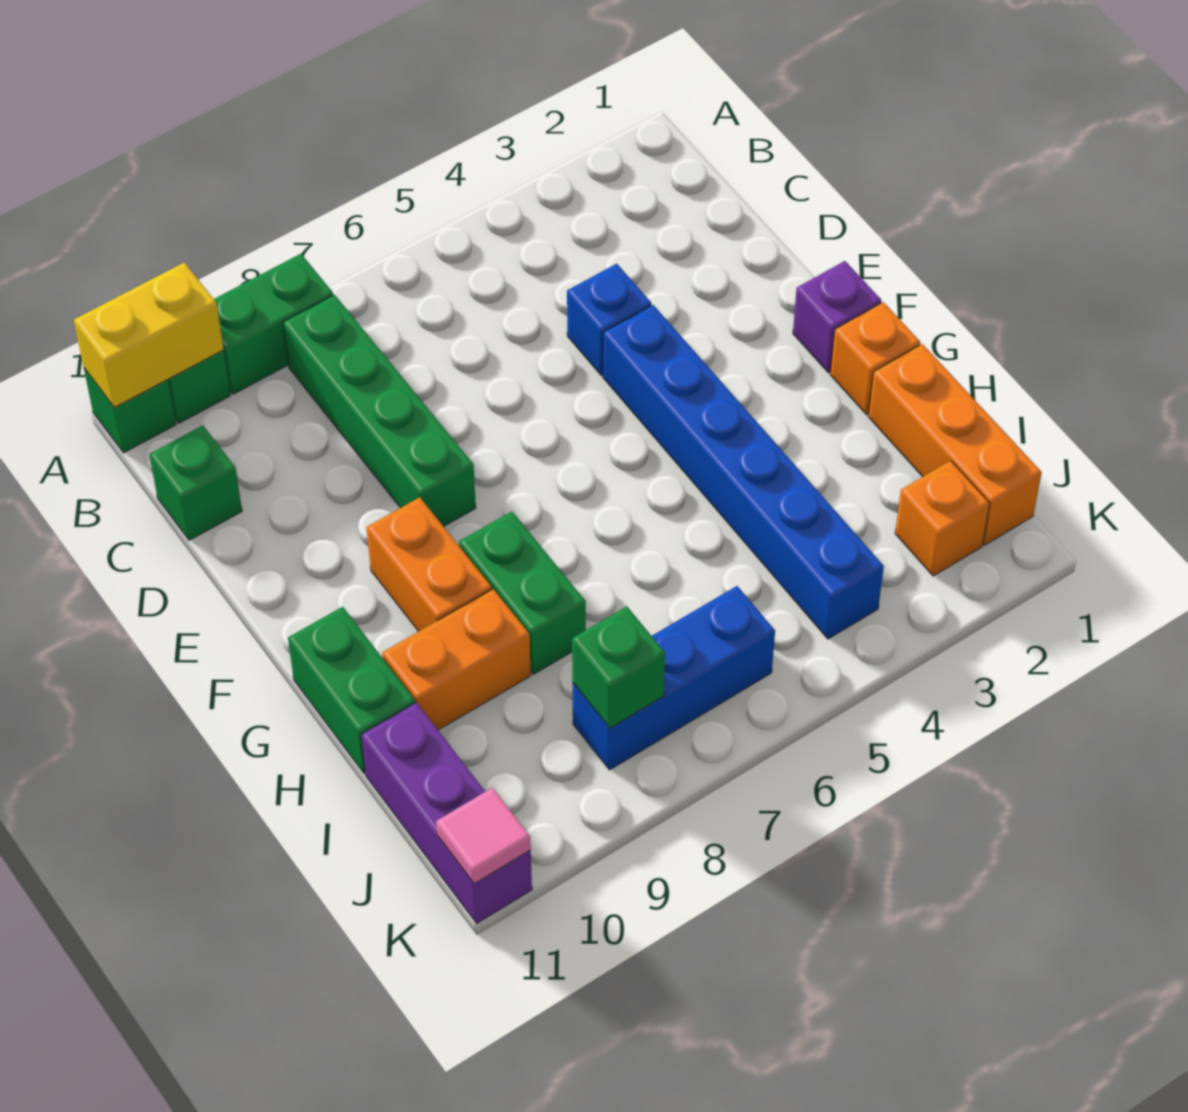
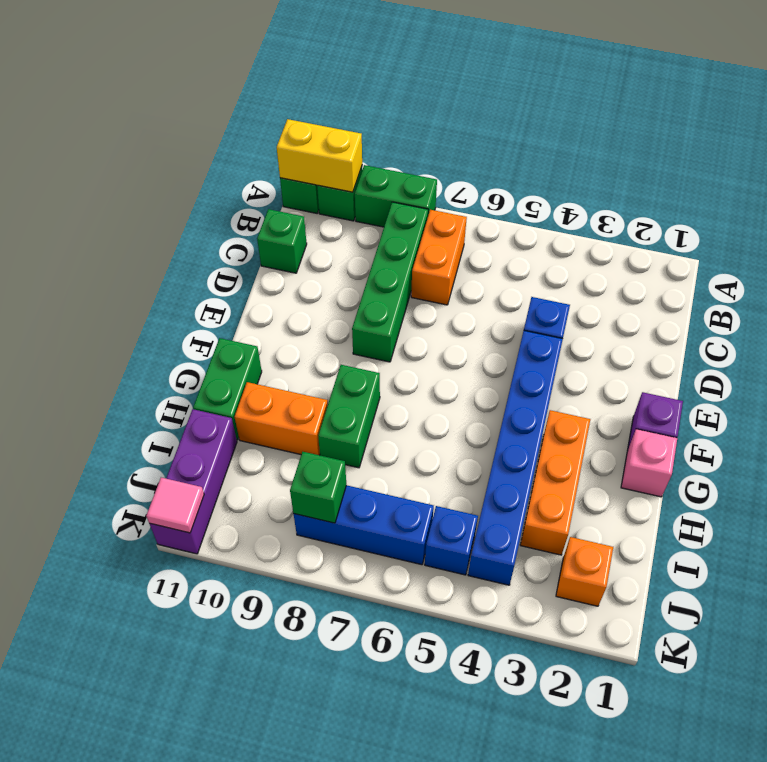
orange 1x2 brick [367,497,492,631] -> orange 1x2 brick moved to [411,210,467,305]
orange 1x1 brick [830,302,920,415] -> pink 1x1 brick [621,429,677,497]
orange 1x3 brick [868,344,1042,545] -> orange 1x3 brick moved to [520,410,590,555]
none -> blue 1x1 brick [425,506,478,575]

